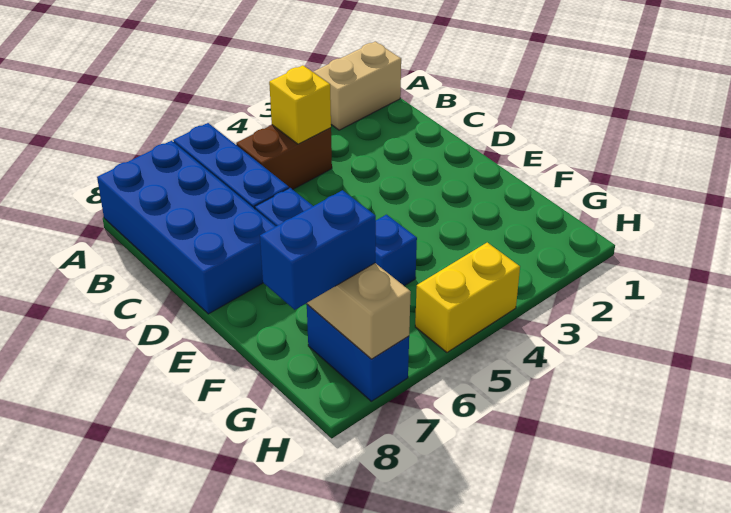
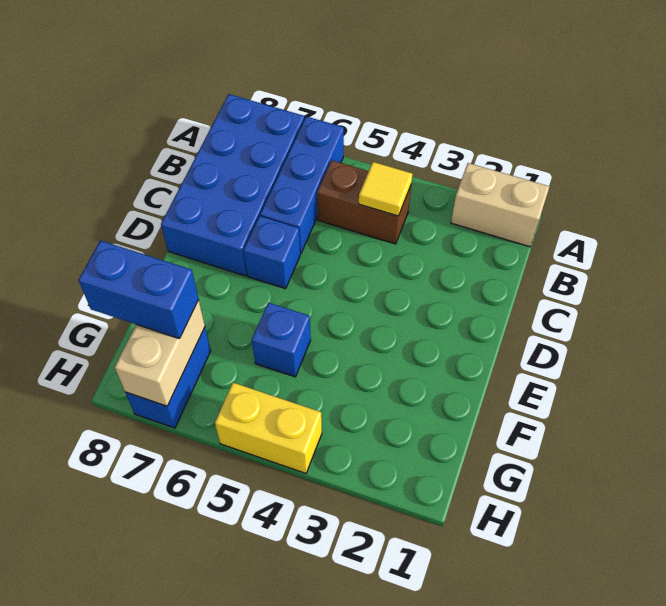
yellow 1x1 brick [269,65,331,144] -> yellow 1x1 tile [359,162,412,216]

